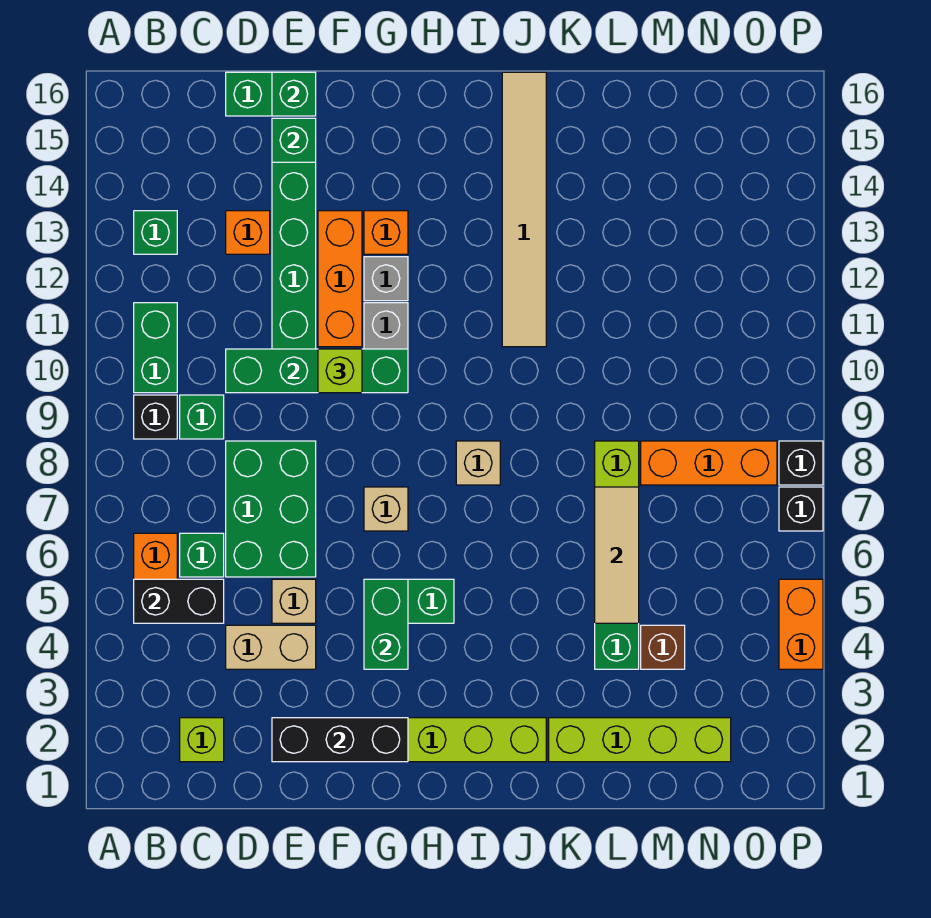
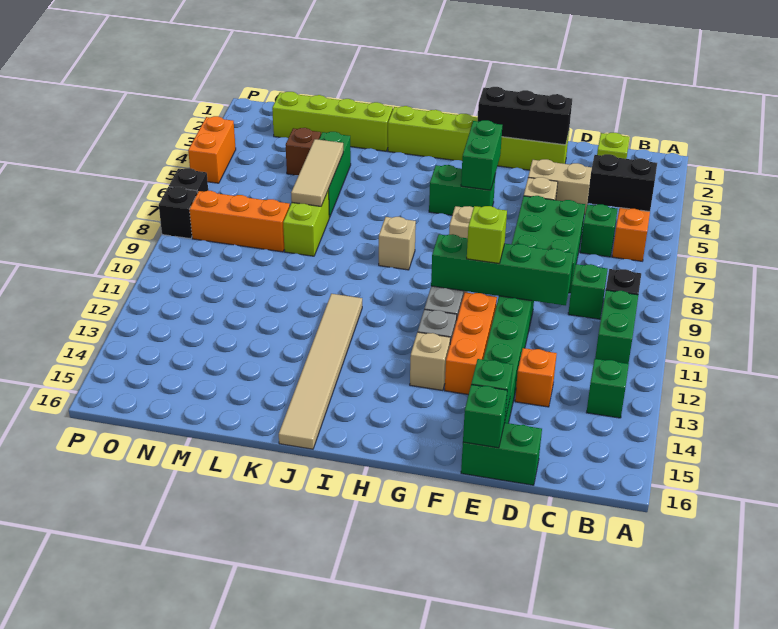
orange 1x1 brick [364,211,408,254] -> tan 1x1 brick [410,332,451,391]

